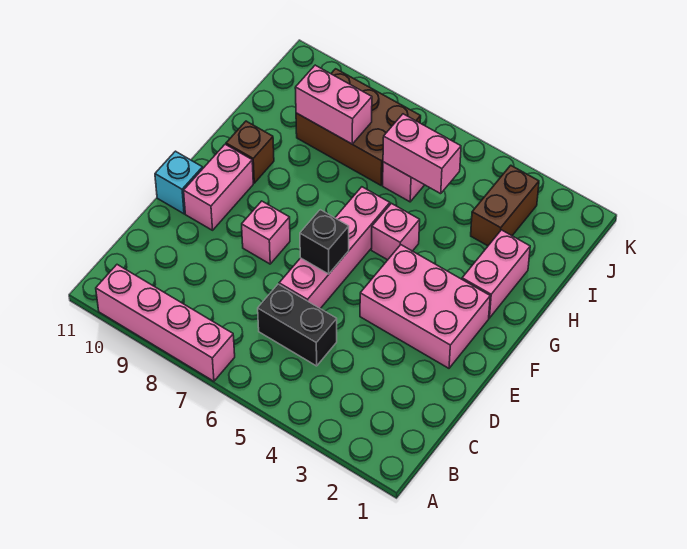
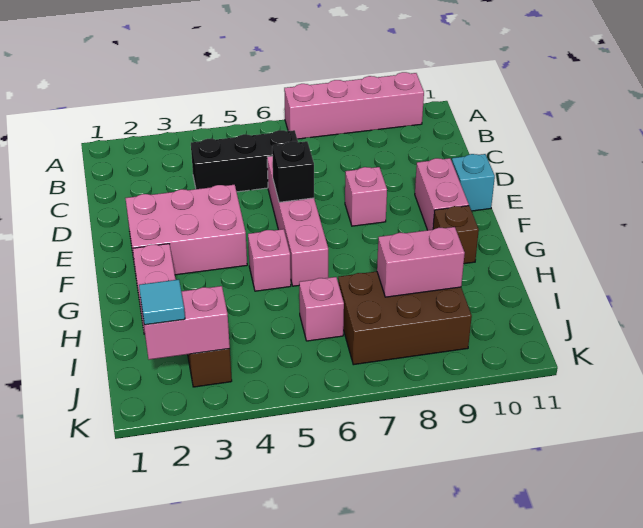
black 1x2 brick [258,284,337,366] -> black 1x3 brick [191,130,298,192]
pink 1x2 brick [383,114,461,194] -> pink 1x2 brick moved to [141,286,230,360]
none -> cyan 1x1 tile [139,279,185,325]

